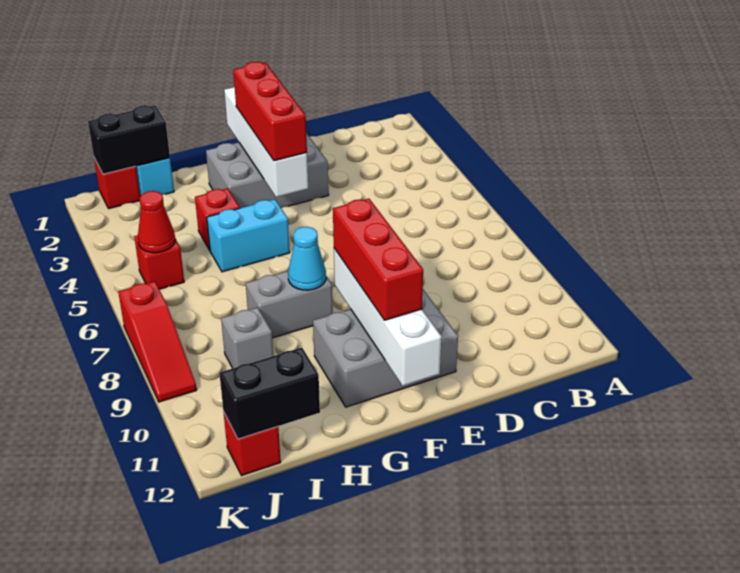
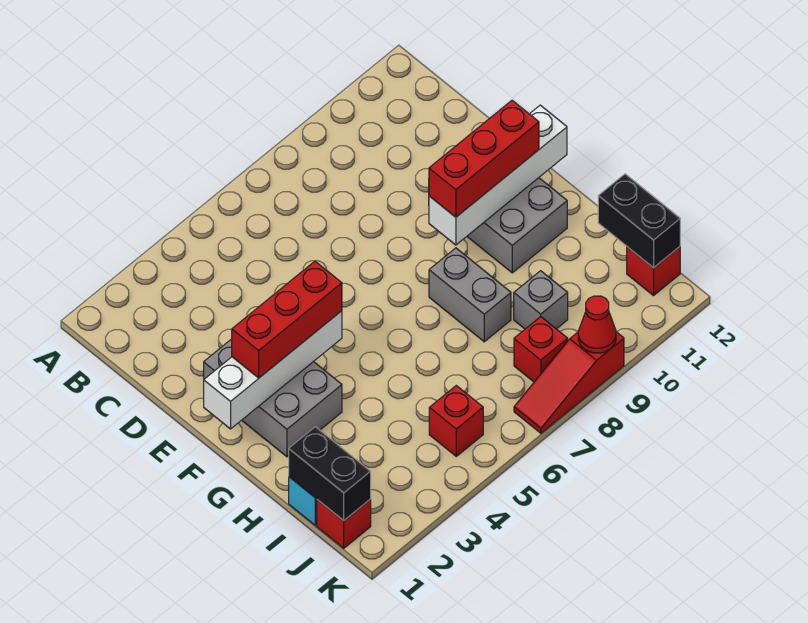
cyan 1x2 brick [207,199,290,272] -> none
cyan 1x1 cone [288,227,326,290] -> none
red 1x1 brick [195,188,240,250] -> red 1x1 brick moved to [514,317,568,382]
red 1x1 cone [138,191,175,253] -> red 1x1 cone moved to [578,296,616,353]
red 1x3 slope [118,281,197,402] -> red 1x3 slope turned to [514,332,624,433]

